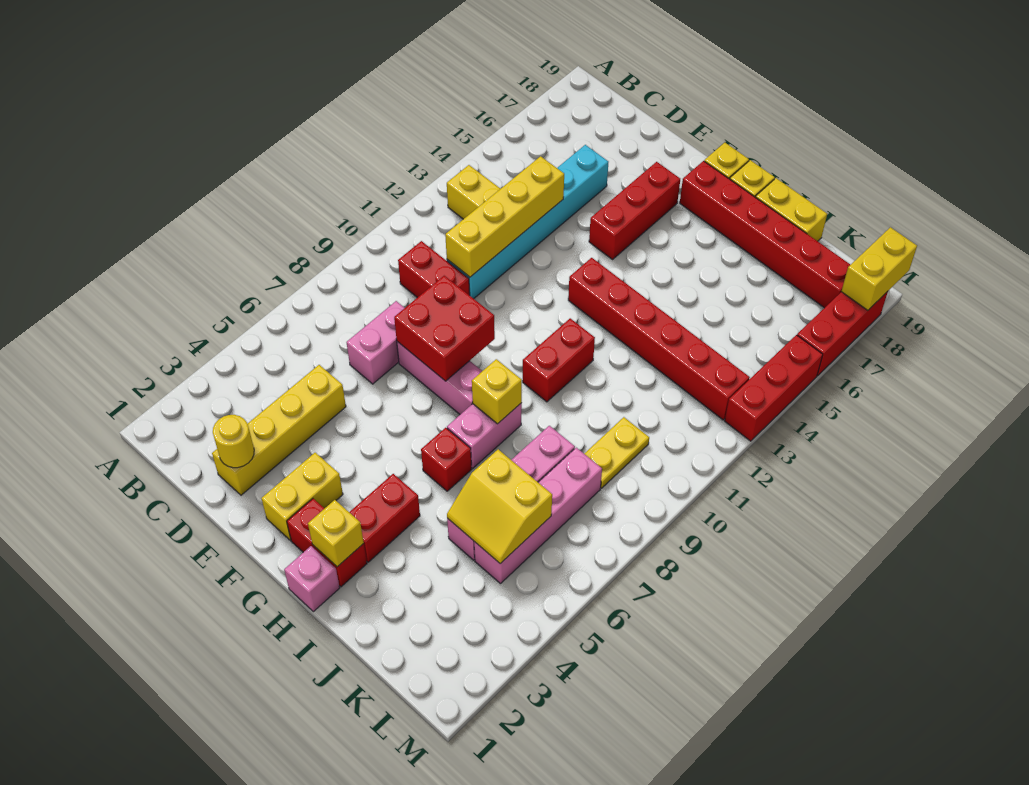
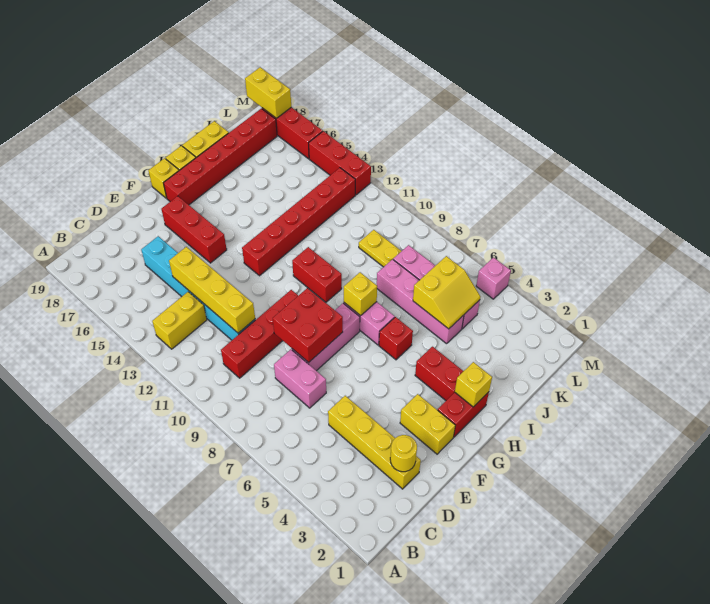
red 1x2 brick [398,241,470,298] -> red 1x4 brick [221,290,298,378]
pink 1x1 brick [284,546,340,612] -> pink 1x1 brick moved to [476,258,511,299]

